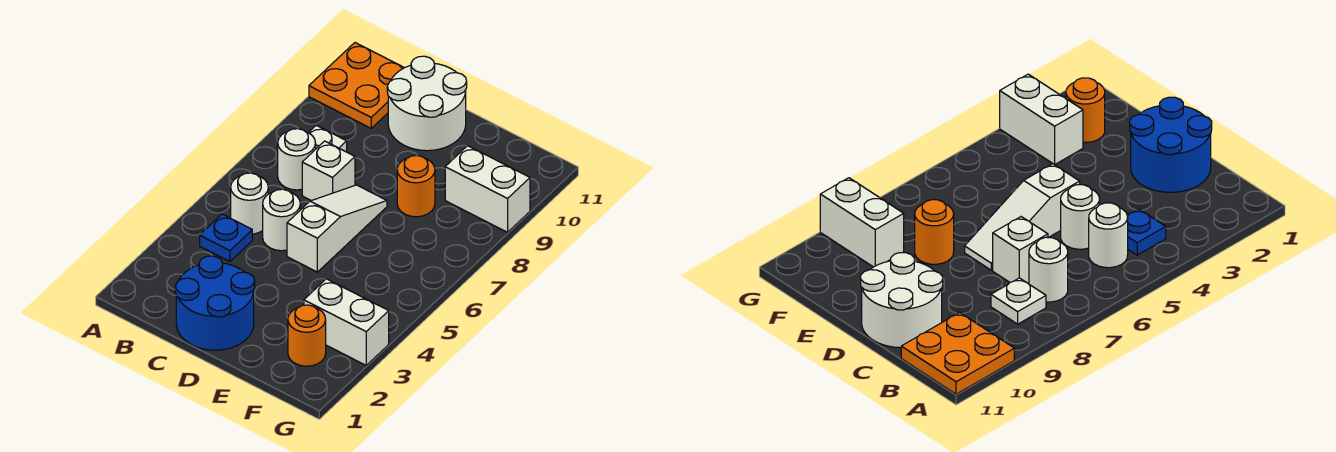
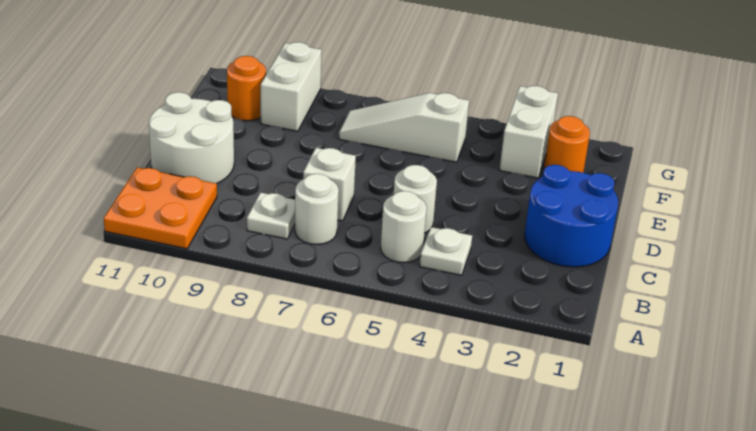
blue 1x1 plate [200,214,252,262] -> white 1x1 plate [420,227,472,275]
white 1x3 slope [287,185,387,272] -> white 1x3 slope moved to [339,93,469,162]
orange 1x1 round brick [397,155,435,217] -> orange 1x1 round brick moved to [227,56,266,121]

